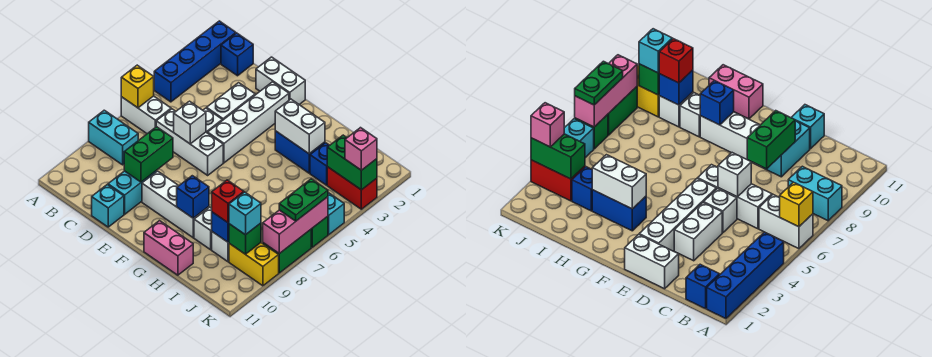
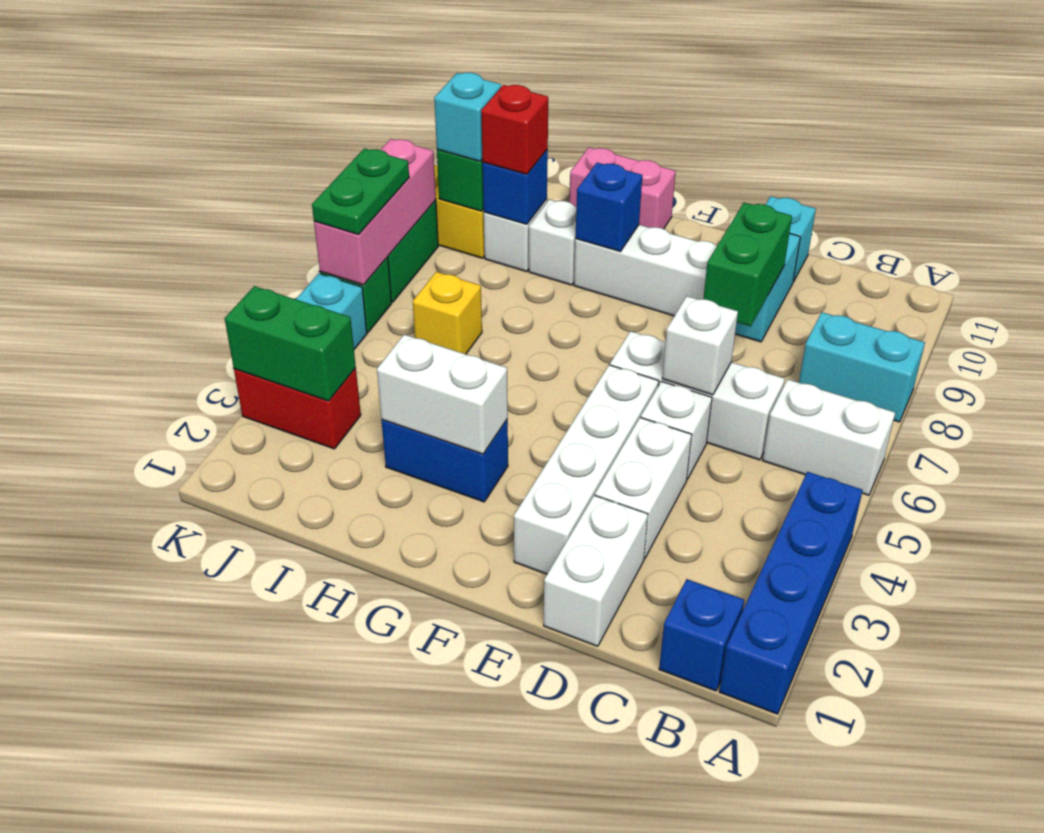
yellow 1x1 brick [121,65,154,108] -> yellow 1x1 brick moved to [413,272,482,354]
white 1x2 brick [256,57,305,104] -> white 1x2 brick turned to [544,495,648,646]
blue 1x1 brick [310,143,329,185] -> none
pink 1x1 brick [345,128,377,170] -> none

